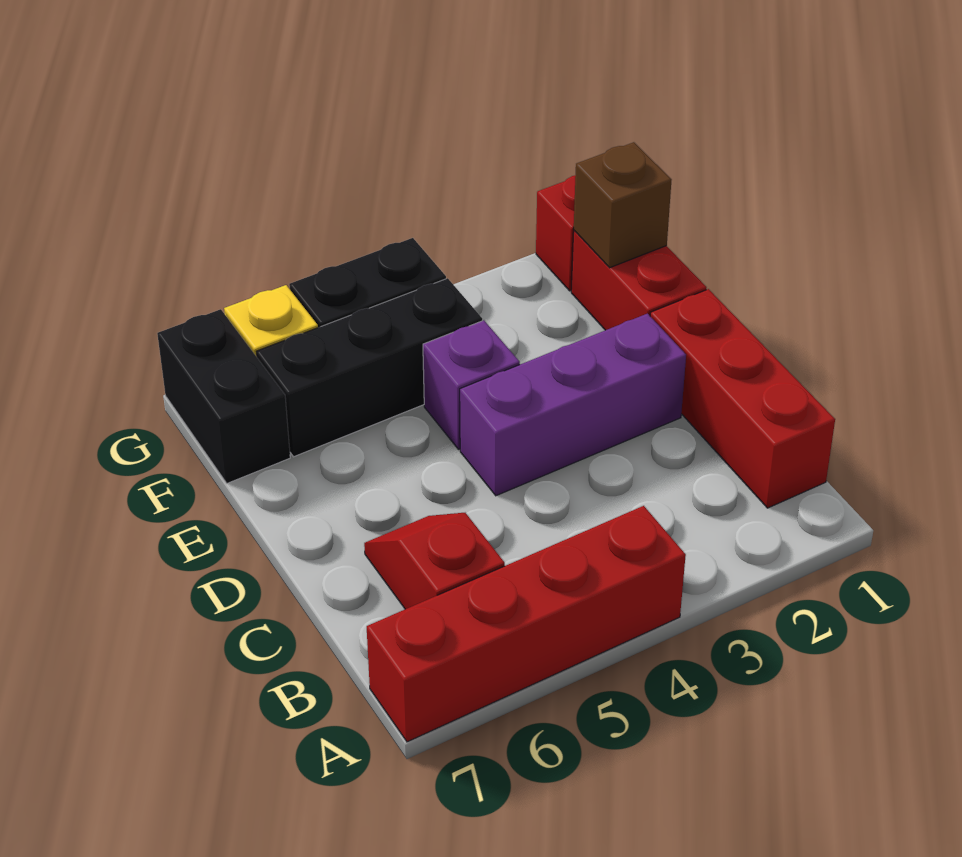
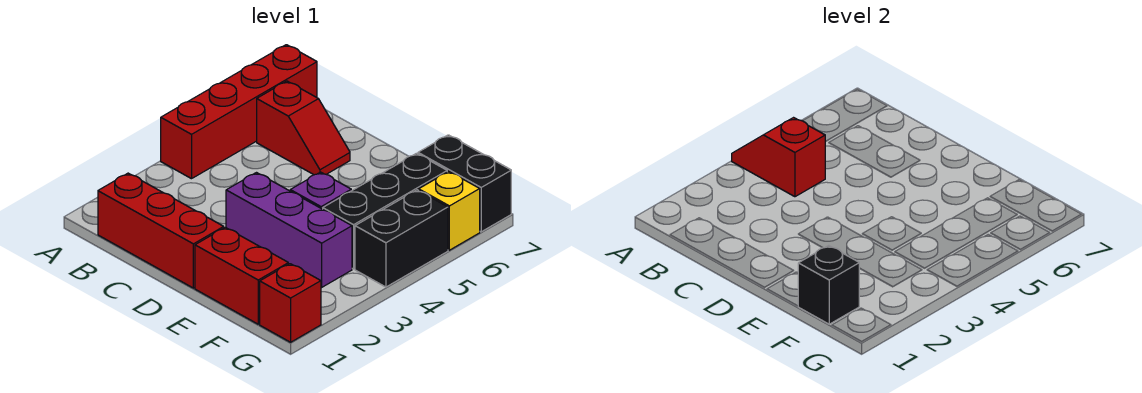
none -> red 1x2 slope [732,118,826,197]
purple 1x3 brick [460,314,686,496] -> purple 1x3 brick turned to [226,173,352,287]
brown 1x1 brick [574,142,671,268] -> black 1x1 brick [798,245,859,324]

